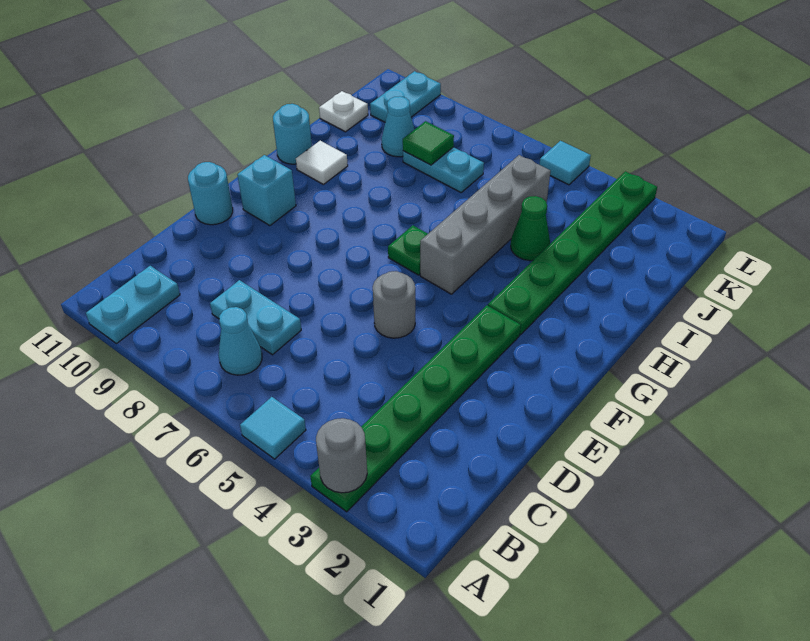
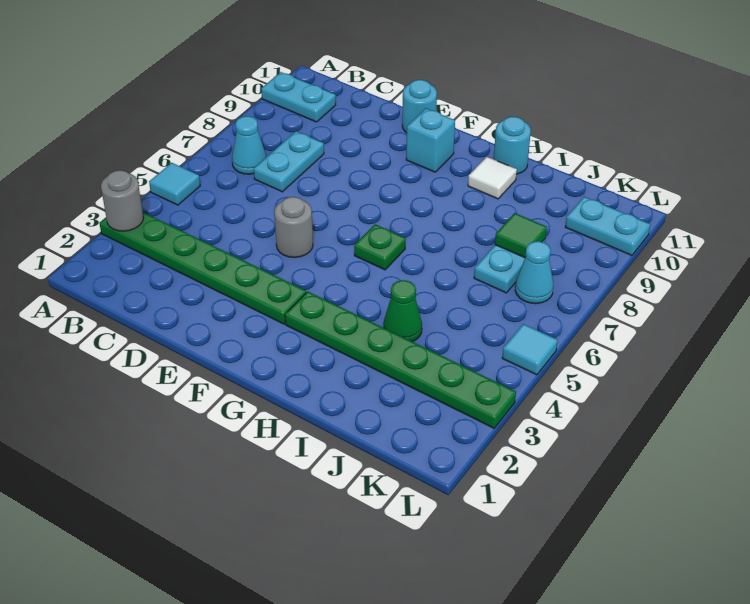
grey 1x4 brick [420,155,550,294] -> none
cyan 1x1 cone [382,96,414,157] -> cyan 1x1 cone moved to [515,241,553,304]
white 1x1 plate [319,91,368,132] -> none

